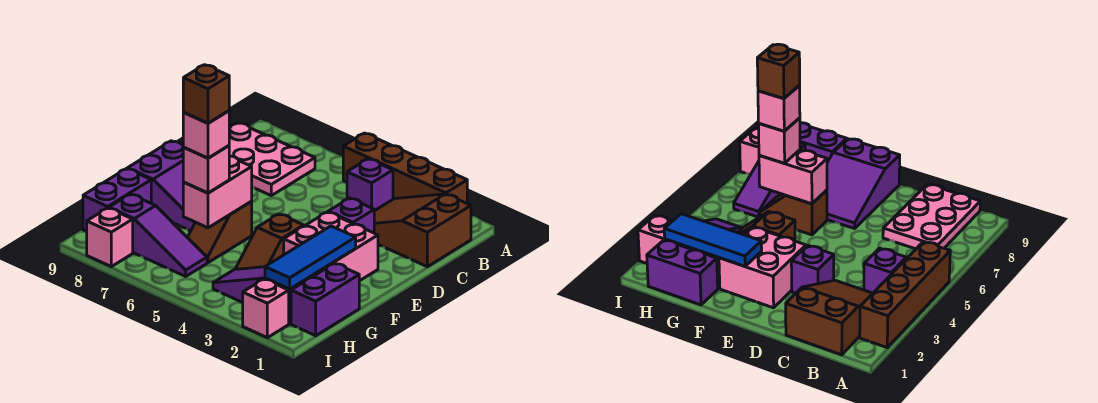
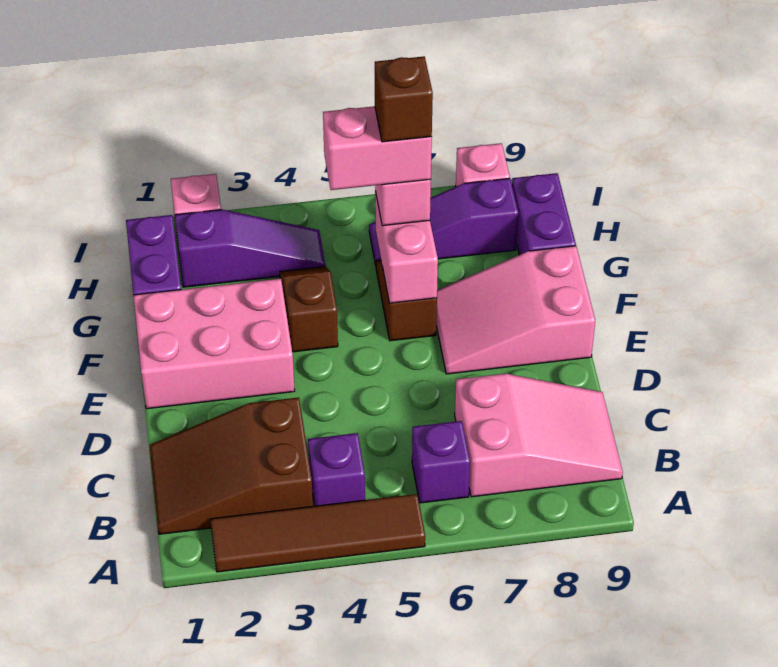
brown 1x4 brick [343,133,467,203] -> brown 1x4 tile [210,494,425,572]
brown 2x3 slope [374,194,471,267] -> brown 2x3 slope turned to [150,397,313,534]
pink 2x3 plate [229,123,315,196] -> pink 2x3 slope [455,374,623,497]
purple 1x1 brick [328,198,374,233] -> purple 1x1 brick moved to [412,421,470,503]
pink 2x2 brick [284,212,378,281] -> pink 2x3 brick [133,279,295,409]
purple 2x3 slope [128,141,195,231] -> pink 2x3 slope [436,246,595,374]
blue 1x3 tile [265,226,356,289] -> none
pink 1x1 brick [183,111,229,158] -> pink 1x2 brick [323,106,432,190]

